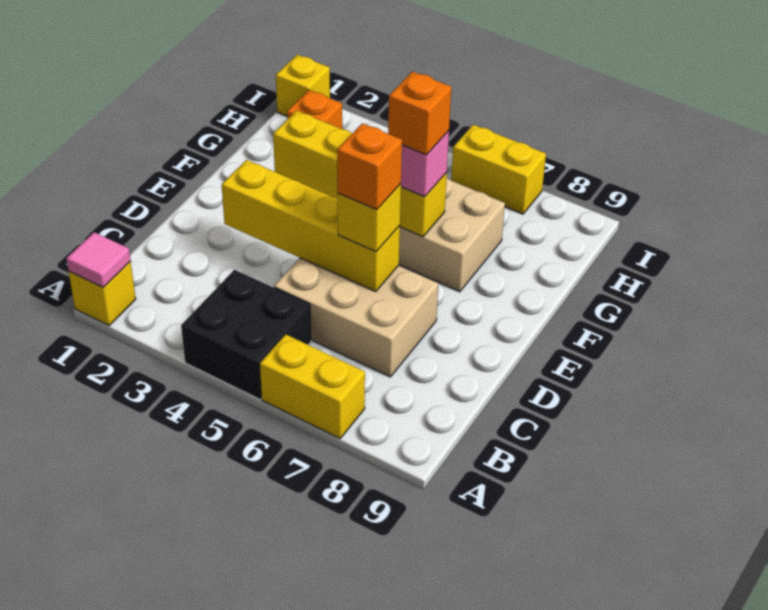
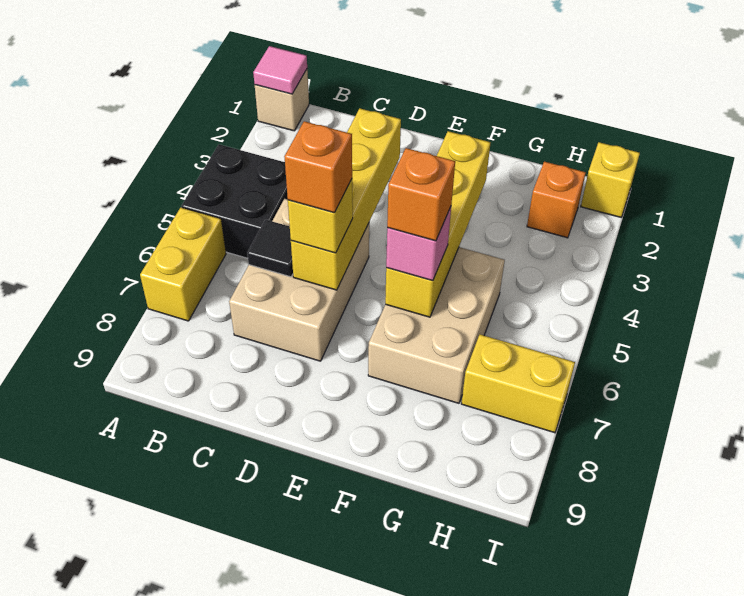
yellow 1x1 brick [69,262,136,325] -> tan 1x1 brick [255,70,309,131]
none -> black 1x1 tile [247,220,293,277]
yellow 1x2 brick [451,125,546,214] -> yellow 1x2 brick turned to [461,334,575,433]

